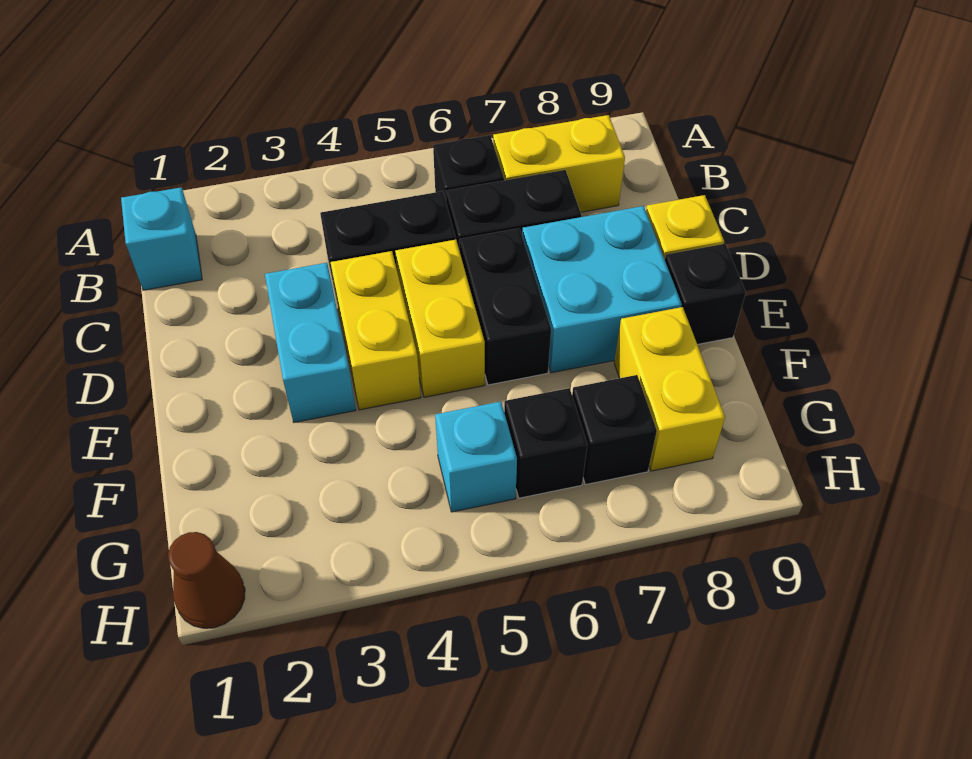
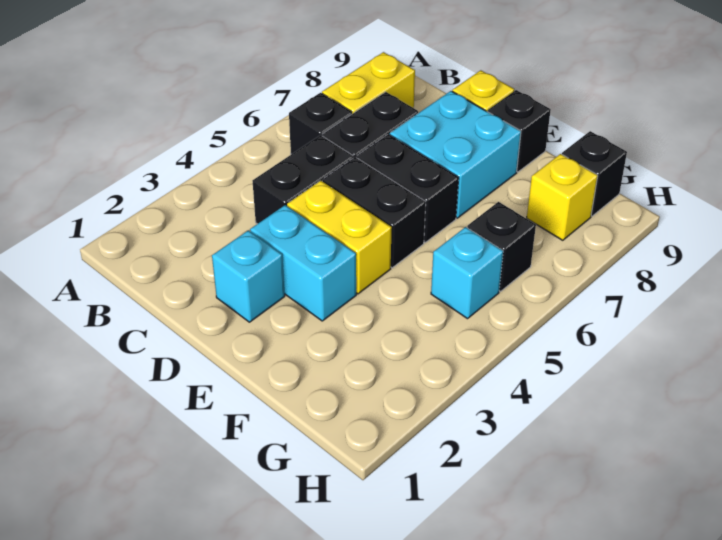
cyan 1x1 brick [121,187,202,290] -> cyan 1x1 brick moved to [212,230,285,322]
yellow 1x2 brick [395,240,485,397] -> black 1x2 brick [322,157,426,268]
yellow 1x2 brick [614,307,725,471] -> yellow 1x1 brick [527,154,598,240]
black 1x1 brick [572,375,657,485] -> black 1x1 brick moved to [562,131,627,216]
brown 1x1 cone [168,532,245,628] -> none

